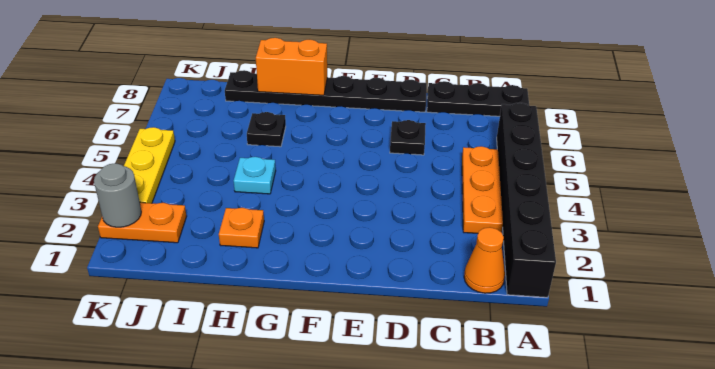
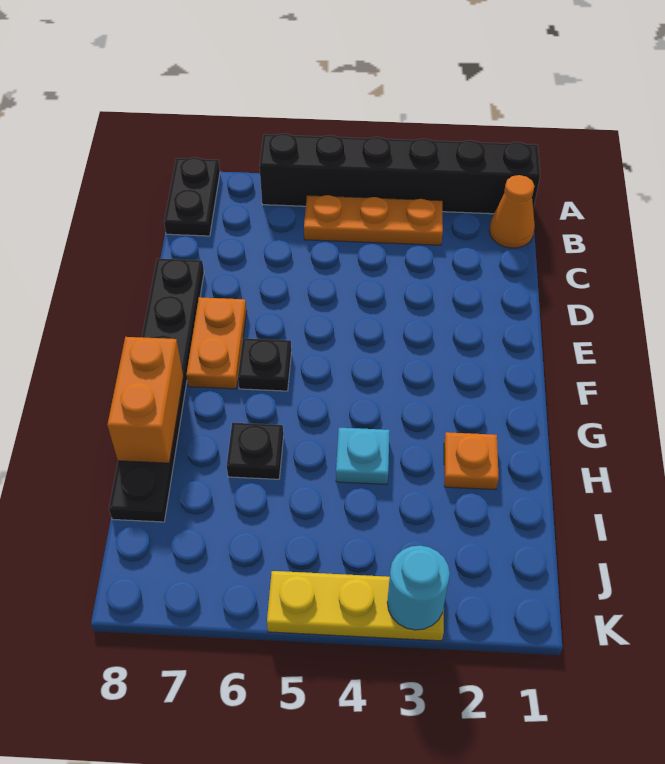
black 1x3 plate [427,81,529,116] -> black 1x2 plate [164,157,220,236]
black 1x1 plate [390,120,426,155] -> black 1x1 plate moved to [238,338,291,391]
orange 1x2 plate [98,203,187,243] -> orange 1x2 plate moved to [186,297,247,389]
grey 1x1 round brick [94,163,141,227] -> none
none -> cyan 1x1 round brick [387,546,450,630]

